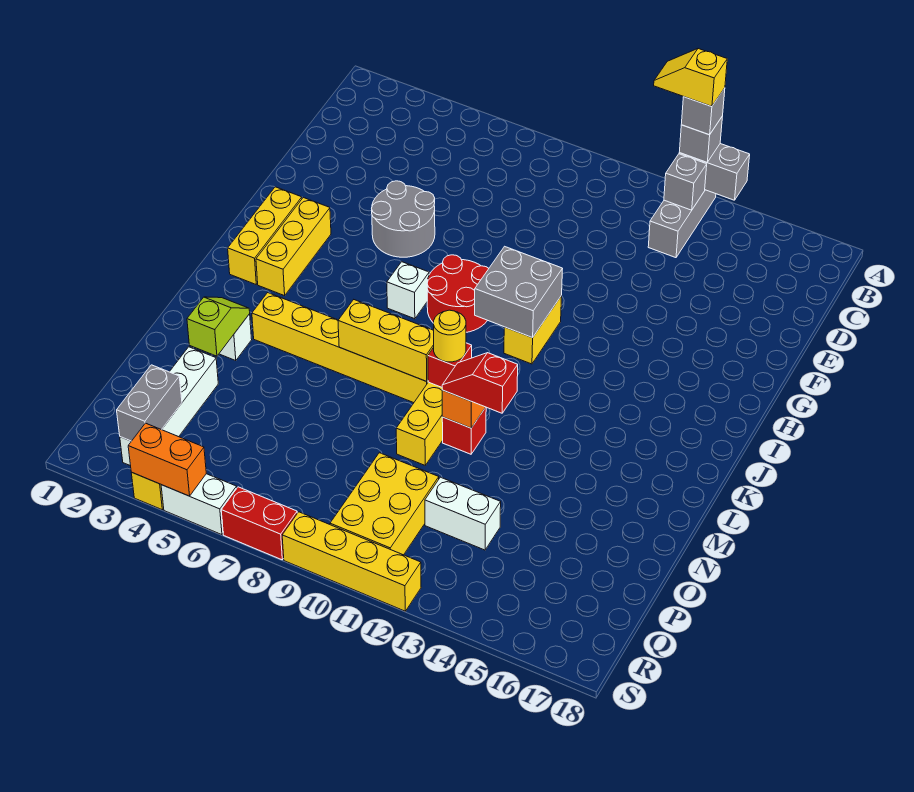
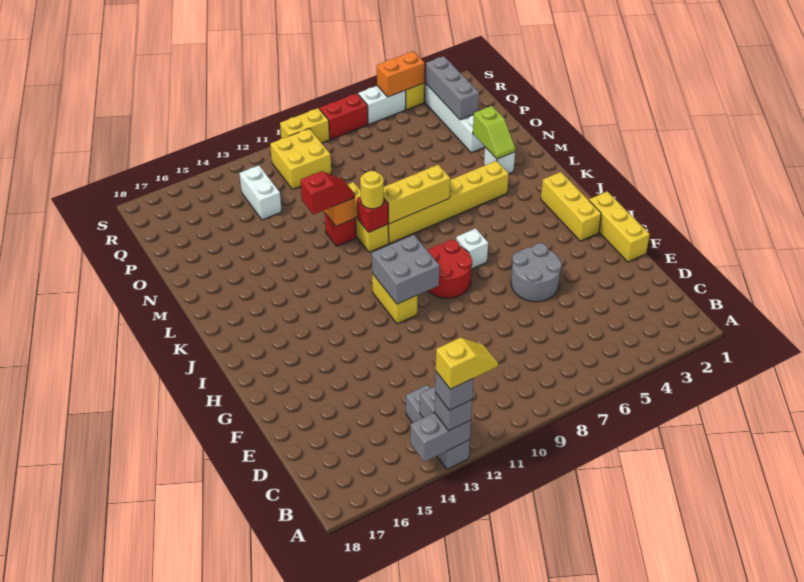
yellow 1x3 brick [256,198,331,296] -> yellow 1x3 brick moved to [589,191,650,262]
yellow 2x3 brick [330,453,439,555] -> yellow 2x2 brick [270,129,332,189]
white 1x2 brick [425,477,501,550] -> white 1x2 brick turned to [239,165,282,220]
grey 1x2 brick [117,365,182,441] -> grey 1x3 brick [426,56,479,120]
yellow 1x4 brick [282,512,421,611] -> yellow 1x2 brick [280,108,330,143]

